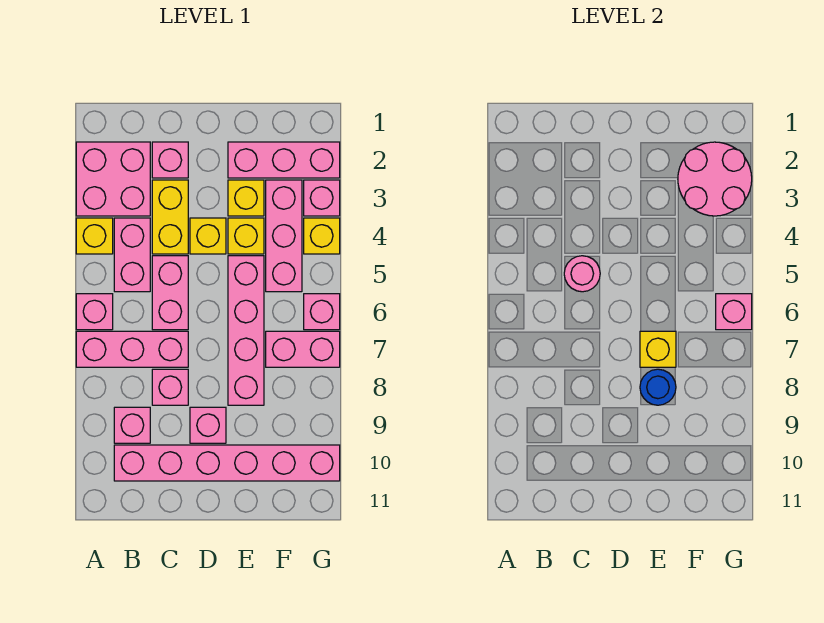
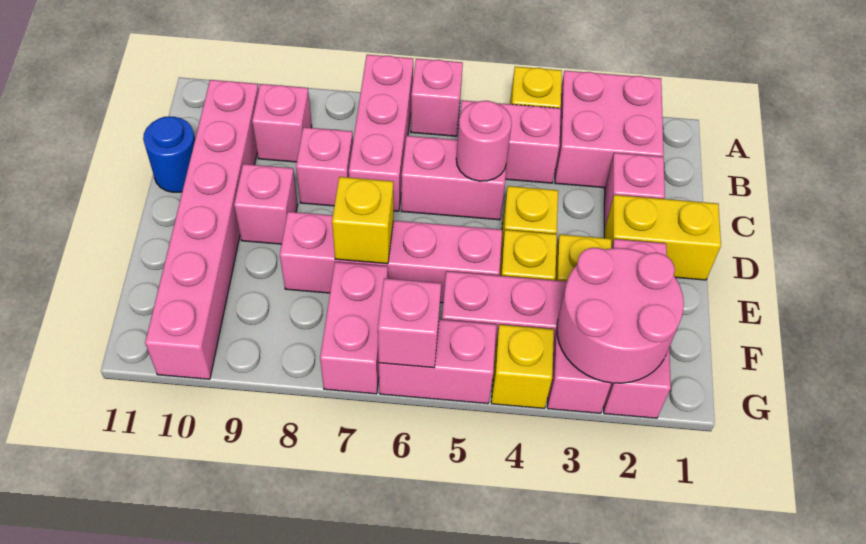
yellow 1x2 brick [152,180,188,254] -> yellow 1x2 brick moved to [604,195,721,280]
blue 1x1 round brick [640,369,676,405] -> blue 1x1 round brick moved to [143,116,195,192]
pink 1x1 brick [304,294,340,330] -> pink 1x2 brick [379,319,496,404]

